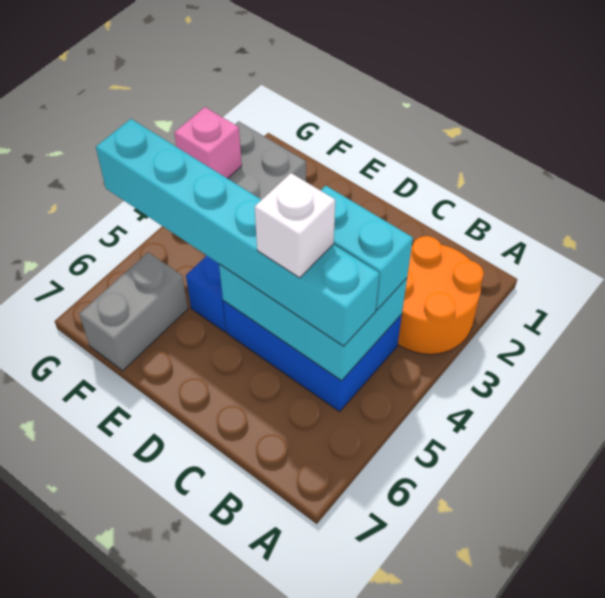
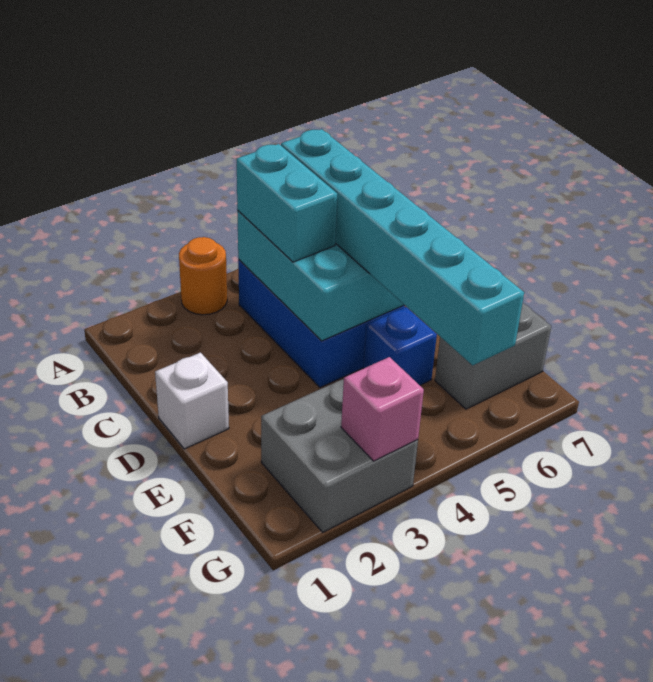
orange 2x2 round brick [398,236,484,354] -> orange 1x1 round brick [179,237,227,315]
white 1x1 brick [255,173,335,278] -> white 1x1 brick moved to [155,353,229,449]

